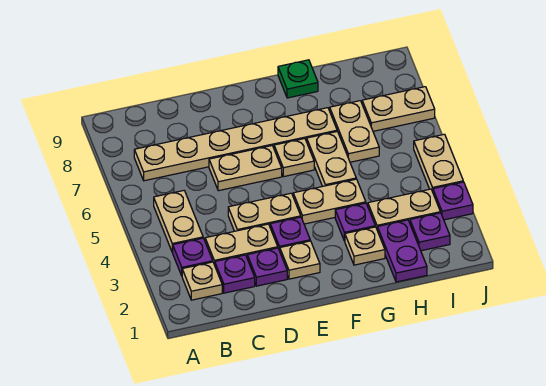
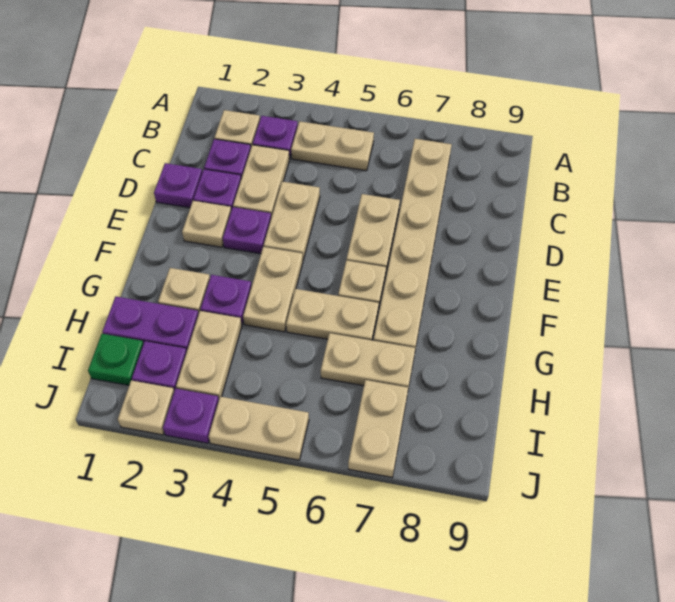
none -> purple 1x1 plate [154,163,202,208]
green 1x1 plate [278,60,318,98] -> green 1x1 plate moved to [88,334,143,385]
none -> tan 1x1 plate [118,380,174,435]

